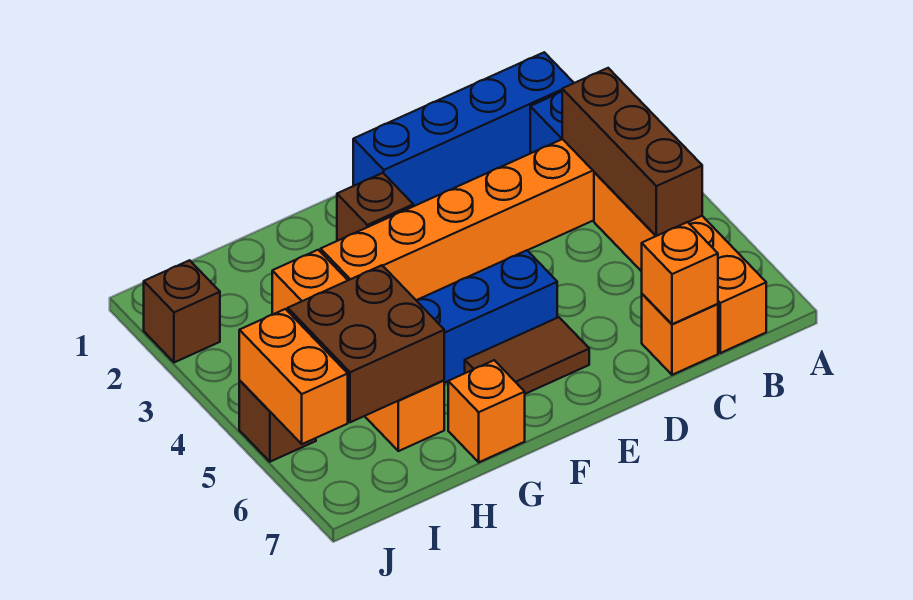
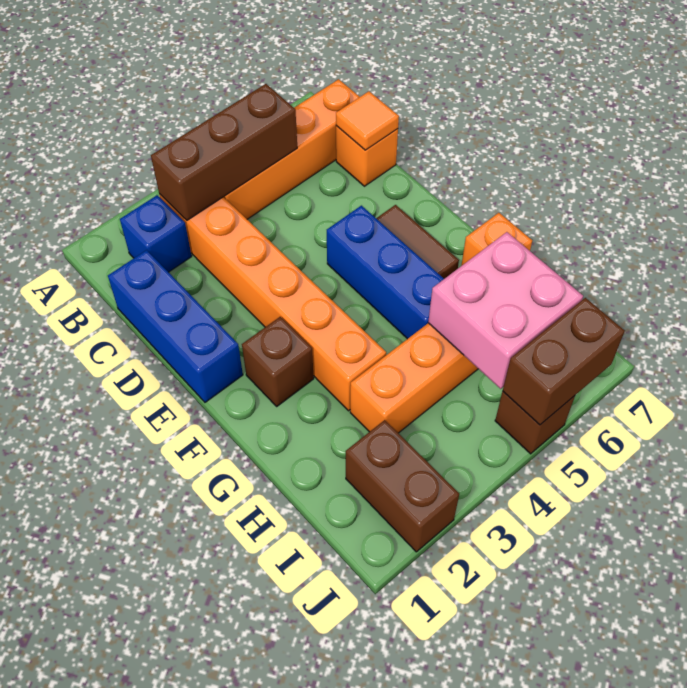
blue 1x4 brick [353,52,574,206] -> blue 1x3 brick [108,250,243,402]
orange 1x1 brick [642,222,718,324] -> orange 1x1 tile [336,91,399,150]
brown 2x2 brick [288,265,444,422] -> pink 2x2 brick [428,232,583,389]
brown 1x1 brick [144,260,220,362] -> brown 1x2 brick [346,420,459,552]
orange 1x2 brick [239,309,348,444] -> brown 1x2 brick [503,298,625,425]

